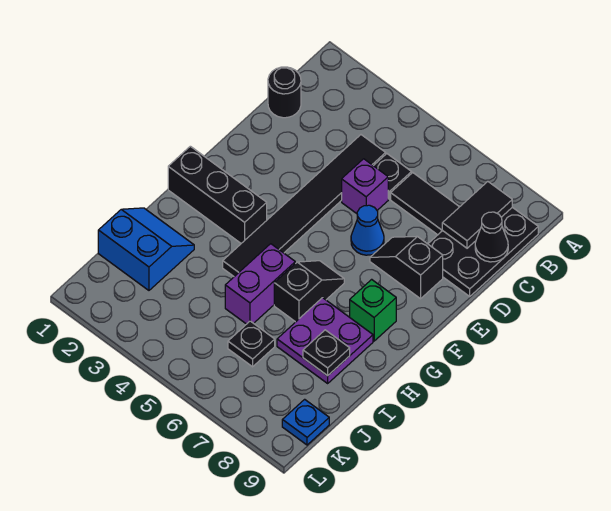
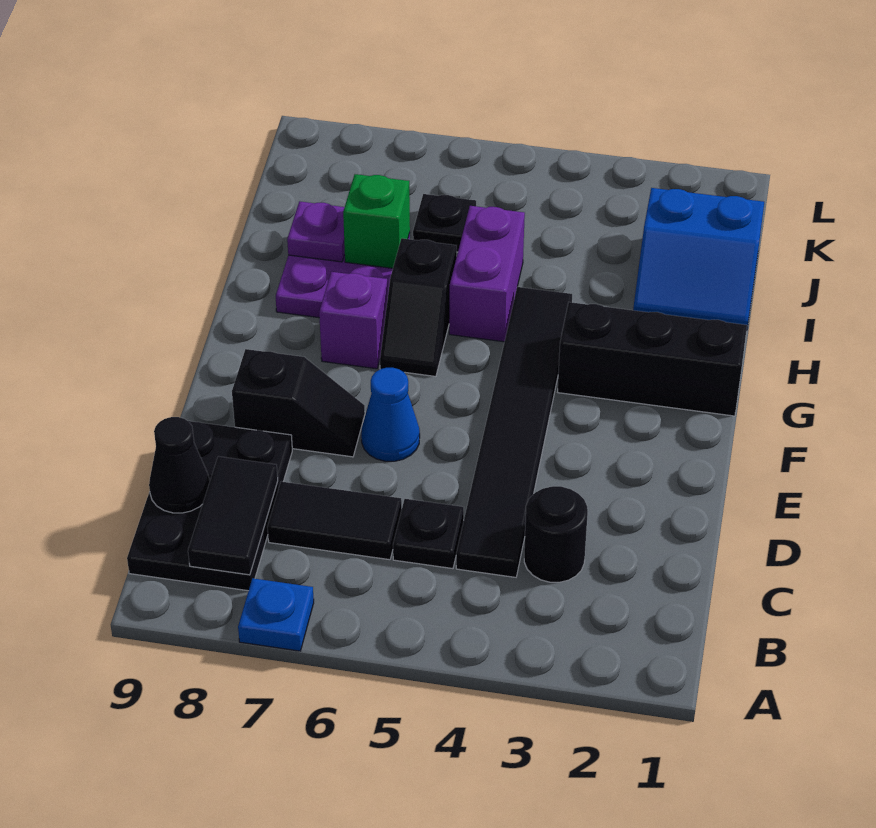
black 1x1 round brick [268,67,301,118] -> black 1x1 round brick moved to [524,486,588,582]
purple 1x1 brick [342,159,388,214] -> purple 1x1 brick moved to [319,272,388,369]
green 1x1 brick [350,279,396,341] -> green 1x1 brick moved to [343,174,410,268]
black 1x1 plate [303,330,350,376] -> purple 1x1 plate [287,201,345,262]
blue 1x1 plate [282,399,329,445] -> blue 1x1 plate moved to [238,578,314,651]

